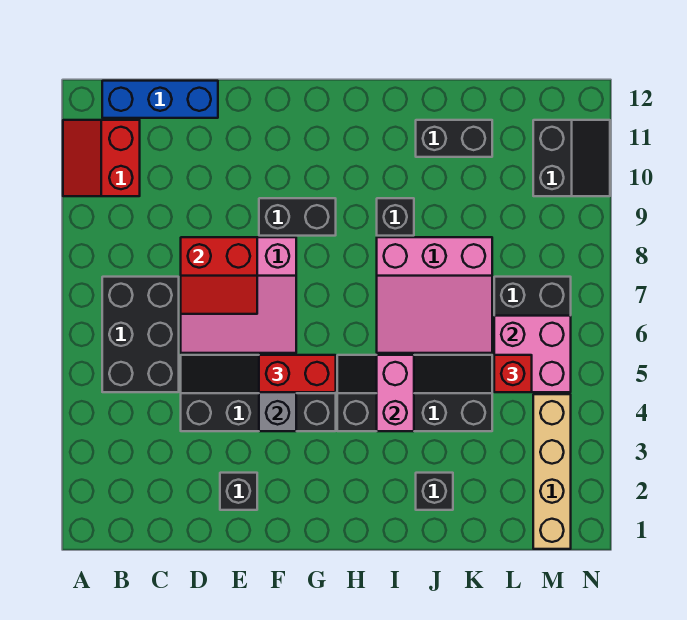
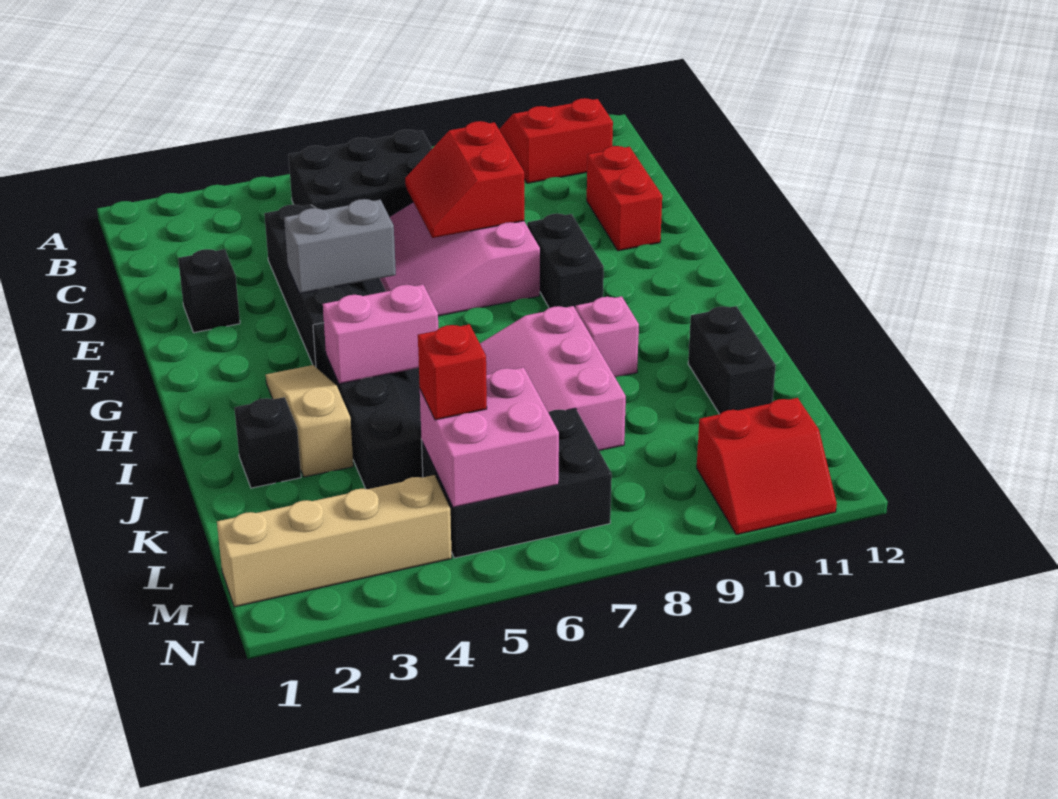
blue 1x3 brick [102,81,218,118] -> none
red 1x2 brick [259,355,336,392] -> red 1x2 brick moved to [587,146,662,251]
none -> tan 1x3 slope [266,365,353,477]
black 1x1 brick [377,198,414,236] -> pink 1x1 brick [576,296,639,377]
black 2x2 slope [533,120,610,196] -> red 2x2 slope [697,398,837,535]

